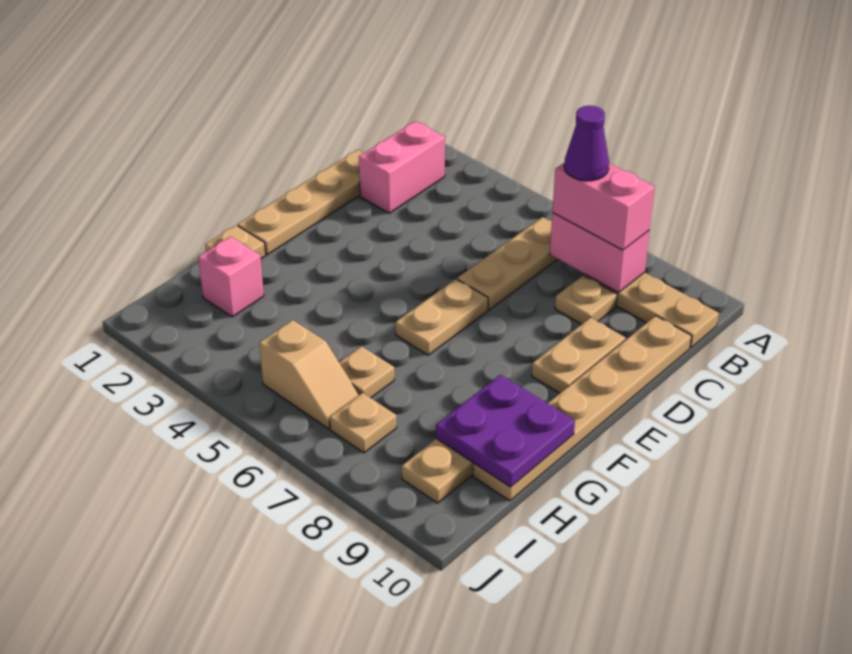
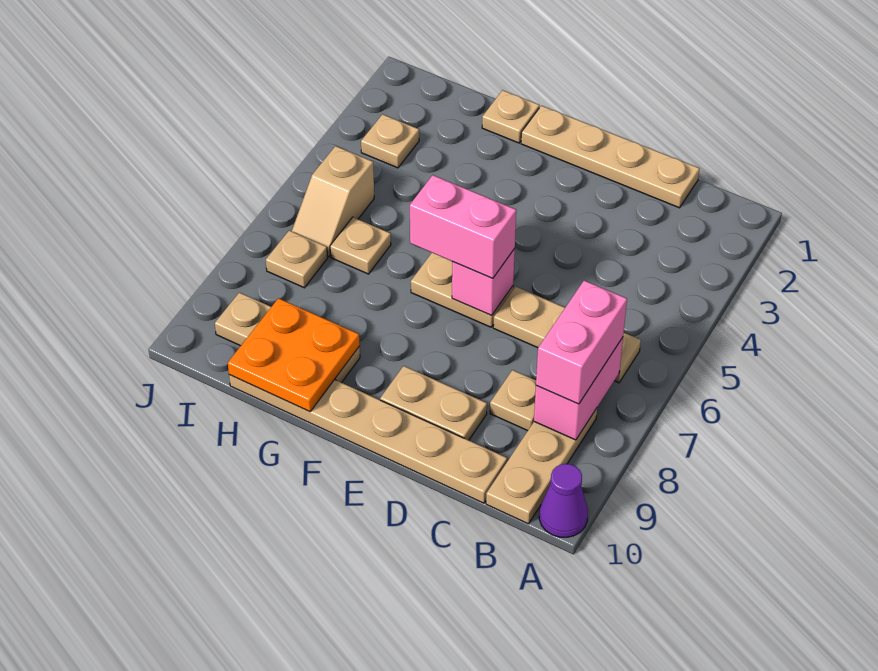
pink 1x2 brick [359,121,445,213] -> pink 1x2 brick moved to [410,175,516,279]
purple 1x1 cone [564,106,609,181] -> purple 1x1 cone moved to [539,464,588,537]
purple 2x2 plate [436,375,575,487] -> orange 2x2 plate [228,298,360,412]
pink 1x1 brick [198,237,264,317] -> pink 1x1 brick moved to [452,249,515,315]
none -> tan 1x1 plate [361,114,419,168]

